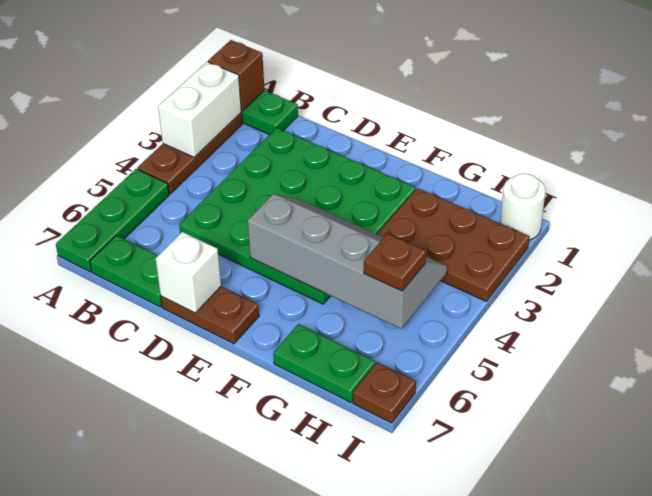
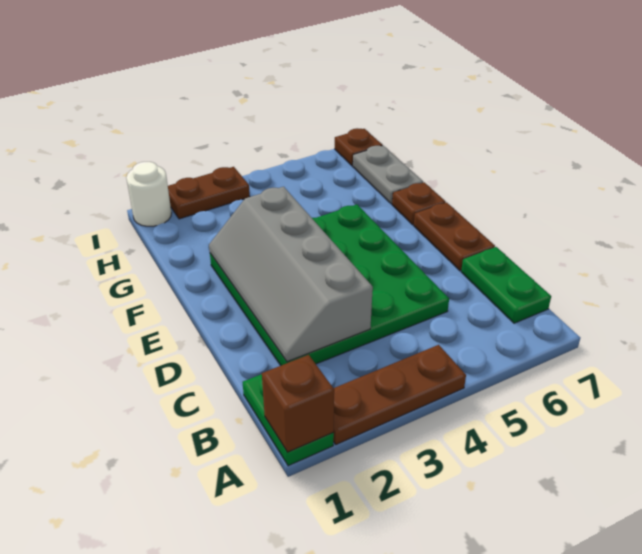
white 1x2 brick [158,62,241,157] -> none
green 1x3 plate [56,169,169,272] -> none
white 1x1 brick [156,232,221,313] -> none
grey 2x4 slope [248,194,447,329] -> grey 2x4 slope moved to [209,187,373,362]
brown 2x3 plate [377,188,529,301] -> brown 1x2 plate [168,167,250,219]
green 1x2 plate [273,324,375,403] -> grey 1x2 plate [353,146,423,204]
brown 1x1 plate [364,234,426,291] -> brown 1x1 plate moved to [392,182,446,225]

